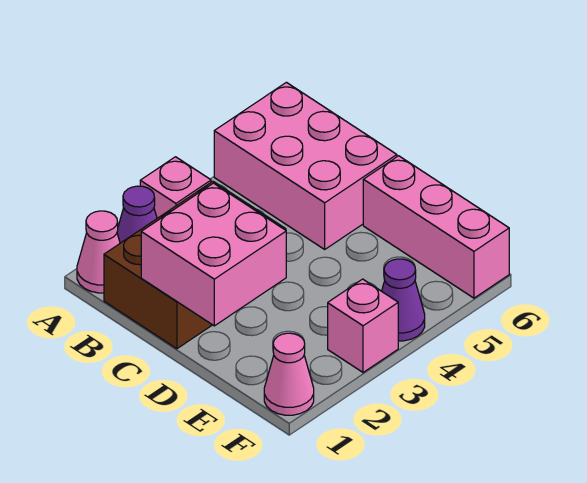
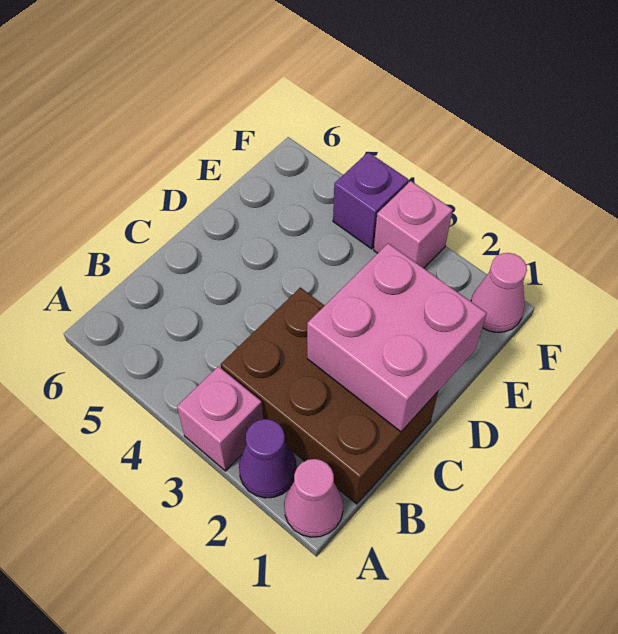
pink 2x3 brick [214,82,397,249] -> none
pink 1x3 brick [363,156,509,298] -> none
purple 1x1 cone [382,259,425,341] -> purple 1x1 brick [333,152,409,249]

